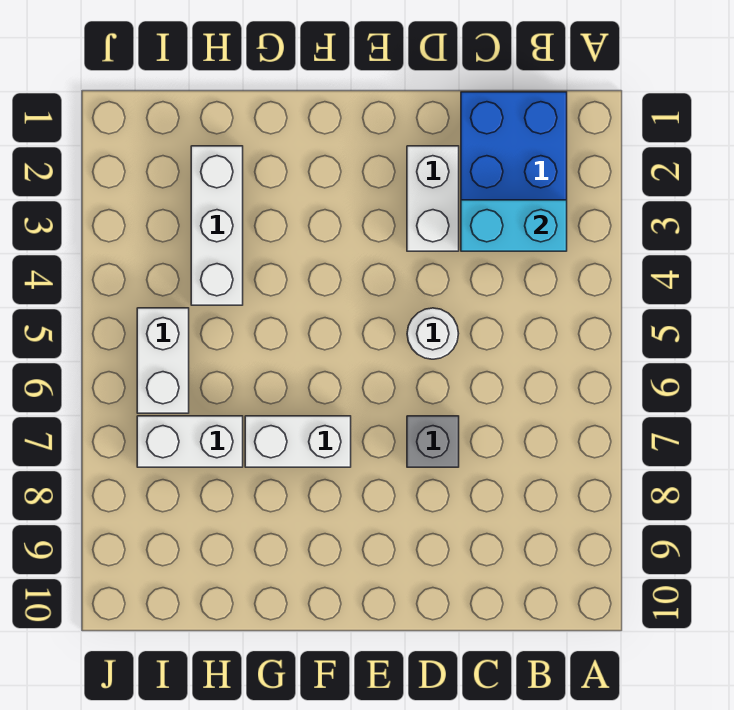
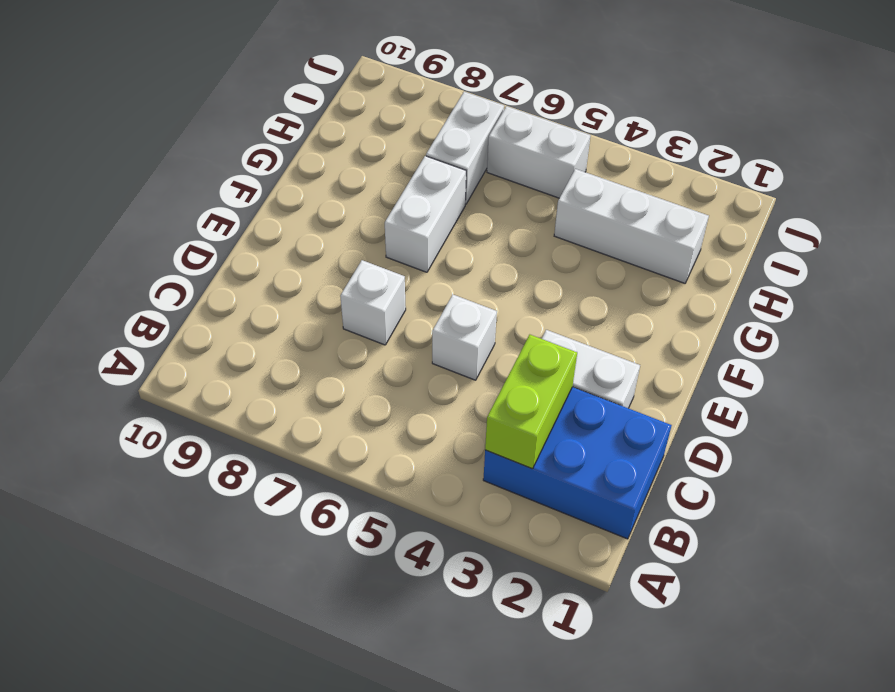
cyan 1x2 brick [461,200,567,251] -> lime 1x2 brick [485,335,577,469]
white 1x1 round brick [407,308,459,359] -> white 1x1 brick [432,295,497,380]
grey 1x1 brick [407,416,459,467] -> white 1x1 brick [340,260,406,345]

